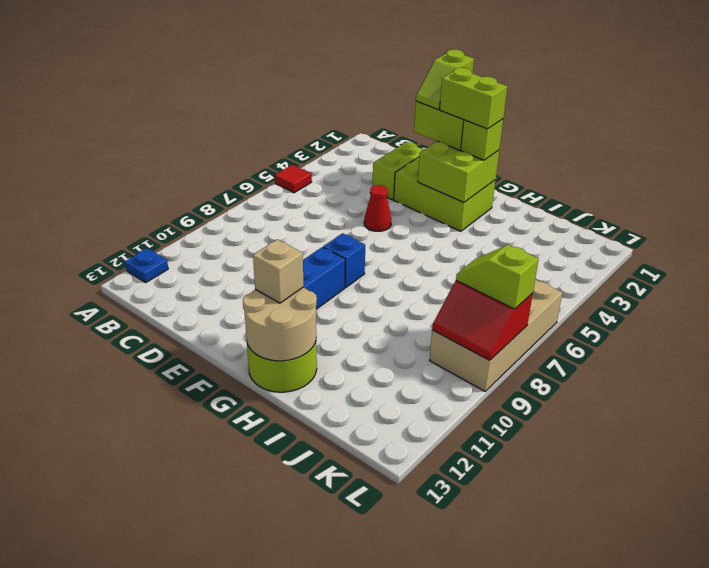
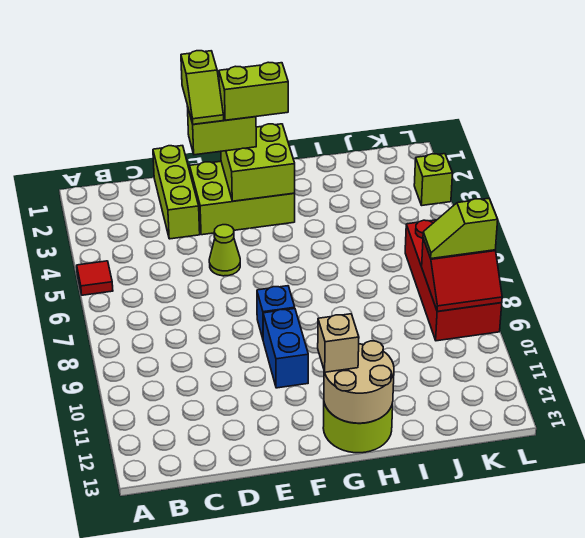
blue 1x1 plate [125,248,168,282] -> none
lime 1x2 brick [372,142,424,200] -> lime 1x3 brick [153,146,200,239]
red 1x1 cone [364,185,391,231] -> lime 1x1 cone [209,225,240,276]
lime 1x1 brick [461,119,503,160] -> lime 1x1 brick moved to [414,154,452,205]
tan 2x4 brick [429,280,563,391] -> red 2x4 brick [405,220,502,341]

